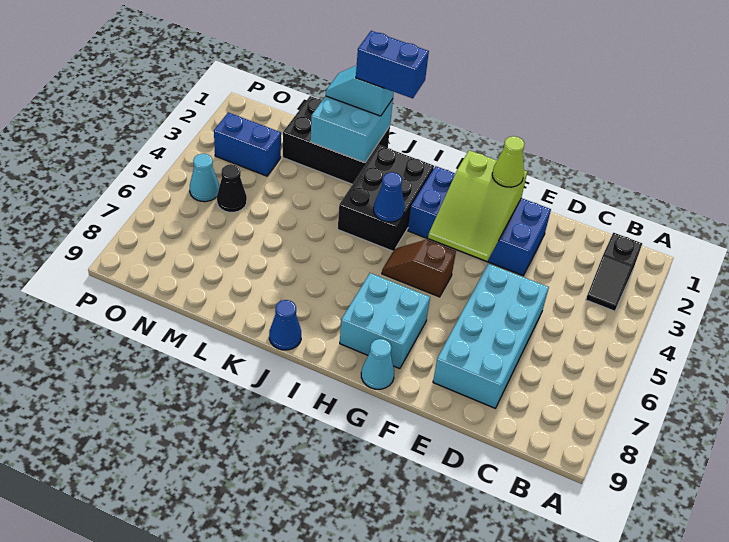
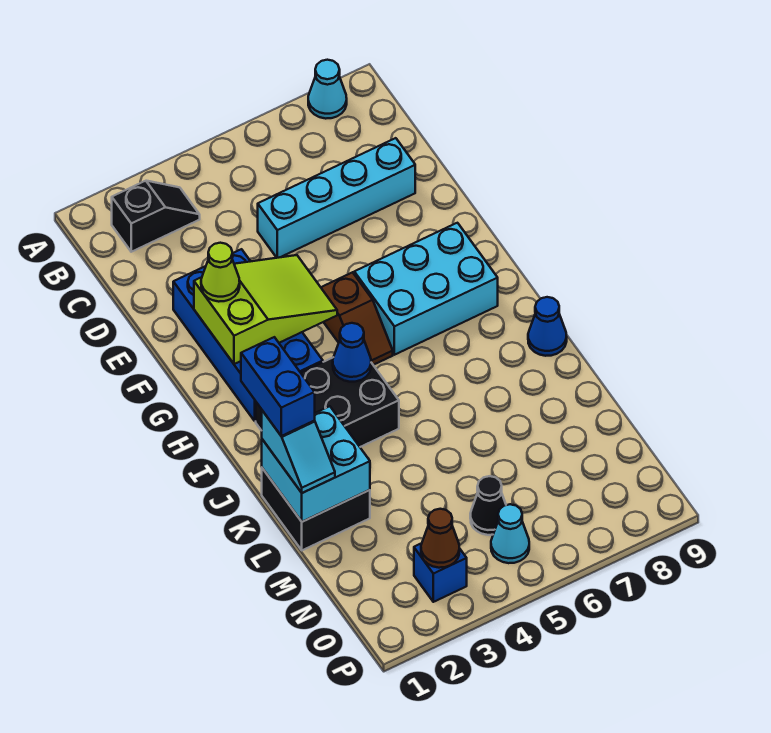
cyan 2x4 brick [433,264,549,408] -> cyan 1x4 brick [258,138,415,258]
cyan 2x2 brick [340,273,430,369] -> cyan 2x3 brick [354,223,498,355]
cyan 1x1 cone [361,339,394,389] -> cyan 1x1 cone moved to [308,60,347,119]
black 2x3 brick [283,96,390,184] -> black 2x2 brick [262,468,370,550]
blue 1x2 brick [214,112,281,176] -> blue 1x1 brick [414,543,467,602]
none -> brown 1x1 cone [421,509,459,568]

